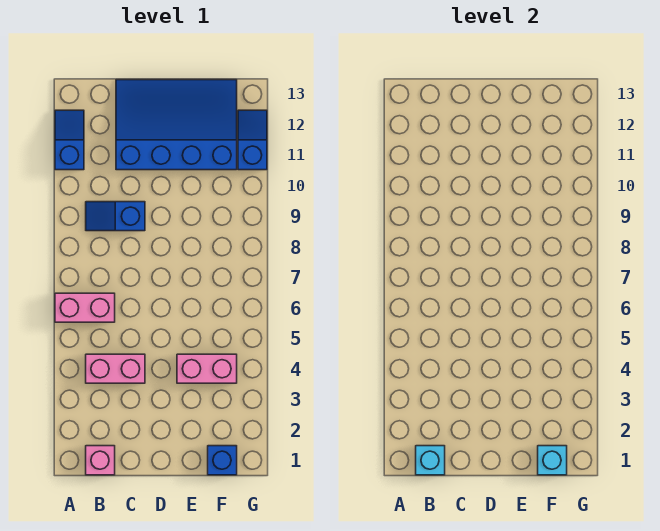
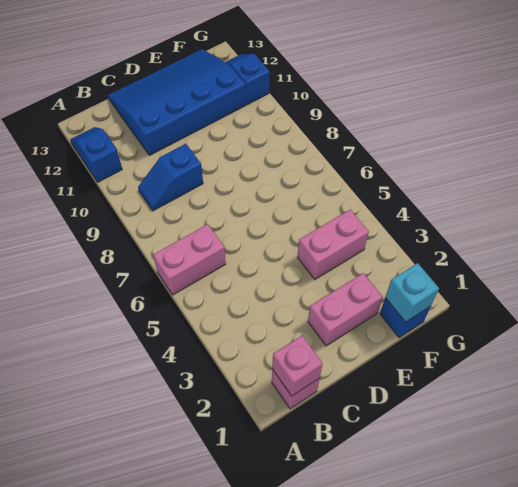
cyan 1x1 brick [416,446,445,475] -> pink 1x1 brick [272,336,323,396]
pink 1x2 brick [86,354,145,383] -> pink 1x2 brick moved to [308,273,383,346]

